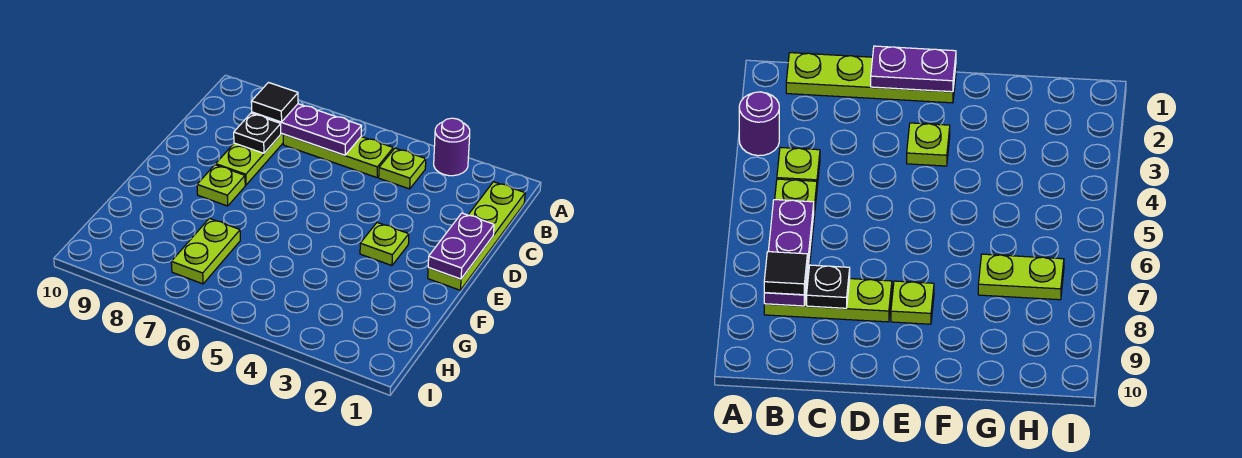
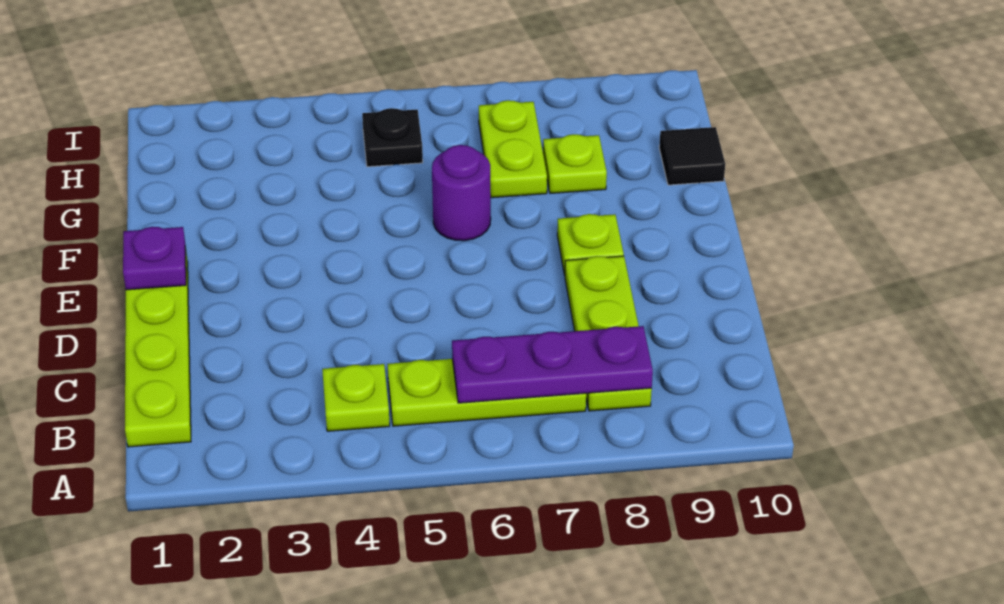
purple 1x1 round brick [434,118,470,176] -> purple 1x1 round brick moved to [432,145,491,241]
black 1x1 tile [251,83,298,122] -> black 1x1 tile moved to [659,127,725,185]
black 1x1 plate [234,113,281,153] -> black 1x1 plate moved to [362,108,423,167]
purple 1x2 plate [428,213,494,279] -> purple 1x1 plate [123,227,186,290]
lime 1x1 plate [360,223,409,266] -> lime 1x1 plate moved to [543,134,607,193]

